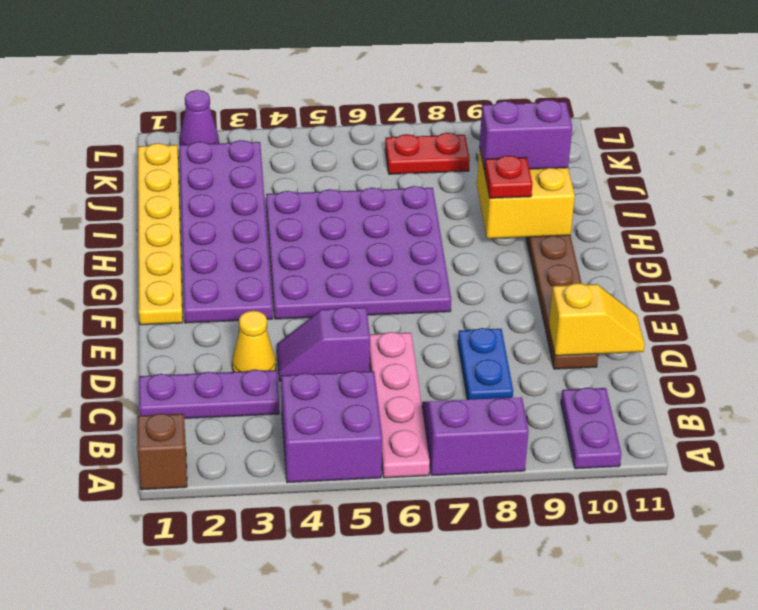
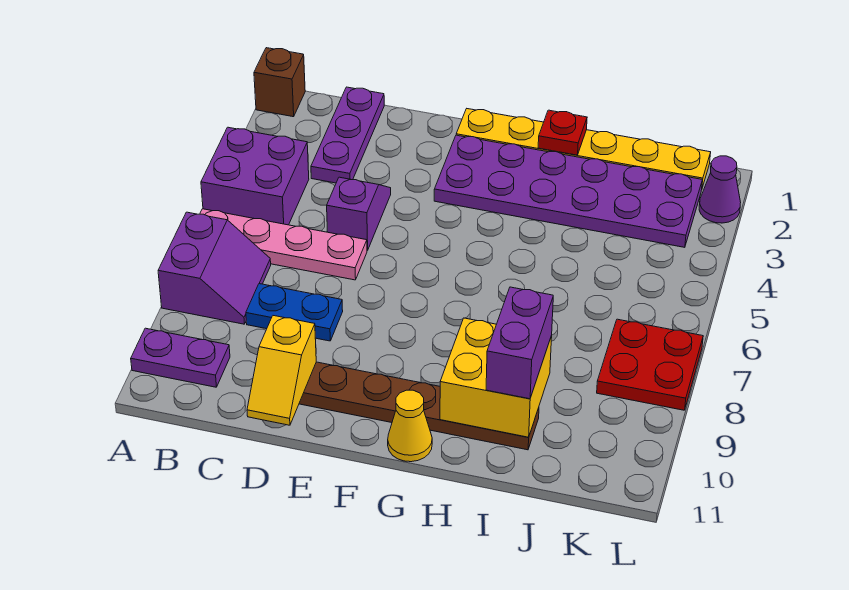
yellow 1x1 cone [232,310,276,372] -> yellow 1x1 cone moved to [388,390,432,462]
purple 4x4 plate [266,186,451,319] -> none
red 1x1 plate [485,156,532,198] -> red 1x1 plate moved to [538,110,587,155]
red 1x2 plate [385,133,470,174] -> red 2x2 plate [597,319,703,410]

